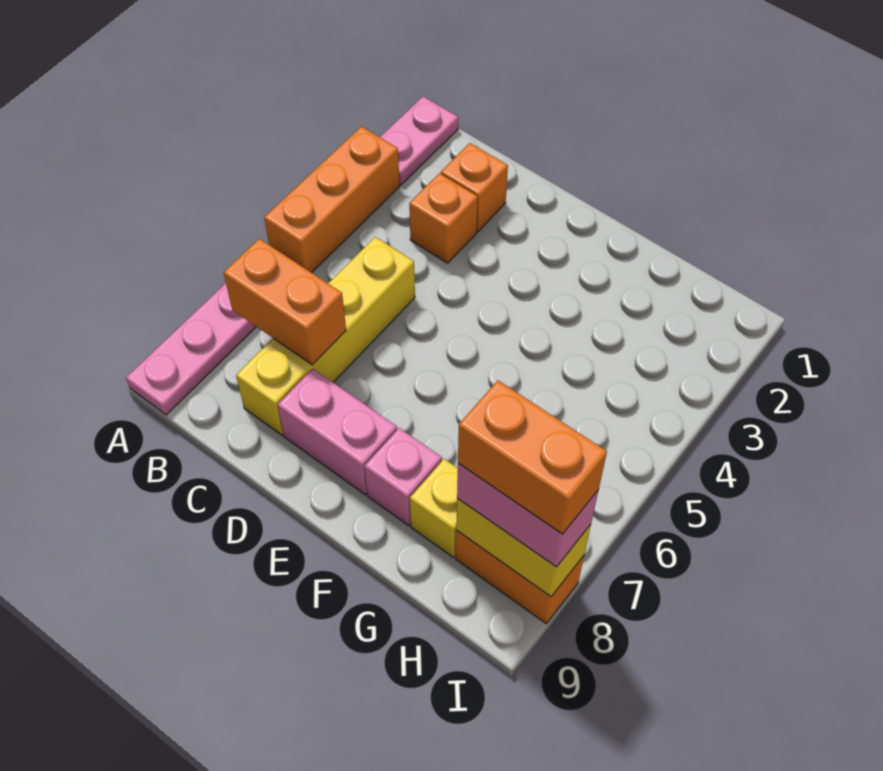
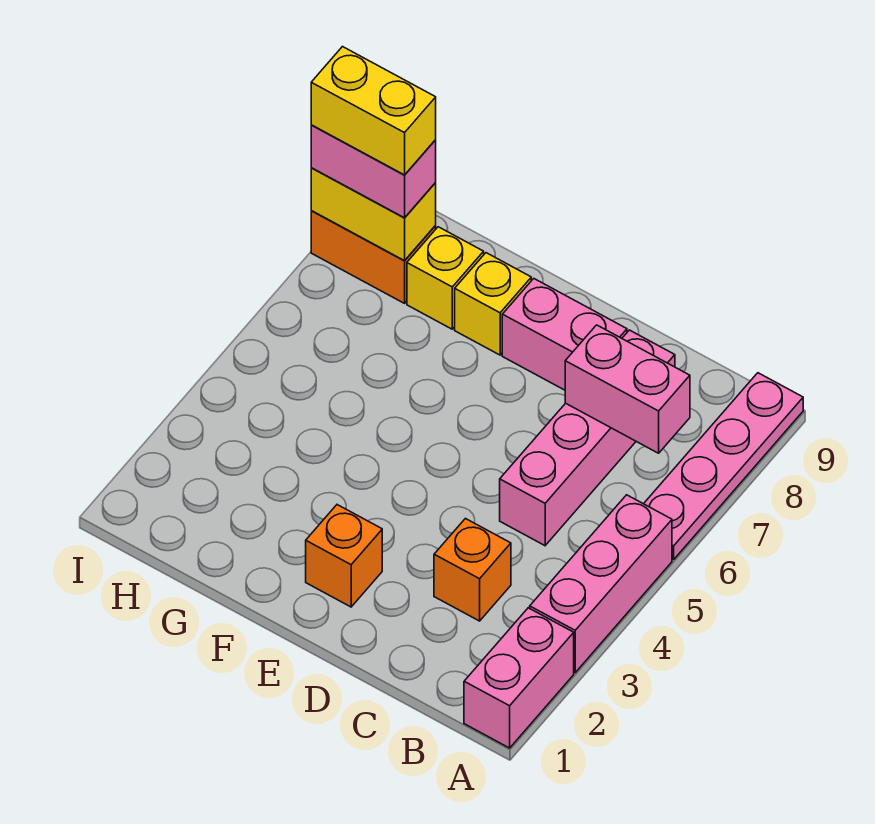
pink 1x2 plate [380,96,458,185] -> pink 1x2 brick [464,608,574,748]
orange 1x3 brick [264,127,400,273] -> pink 1x3 brick [530,495,672,673]
orange 1x2 brick [224,239,346,365] -> pink 1x2 brick [565,325,690,453]
orange 1x1 brick [441,143,508,232] -> orange 1x1 brick moved to [306,505,382,607]
yellow 1x4 brick [236,237,415,435] -> pink 1x4 brick [500,330,675,546]
pink 1x1 brick [365,428,442,526] -> yellow 1x1 brick [455,253,531,355]
orange 1x2 brick [458,380,607,534] -> yellow 1x2 brick [311,47,436,175]

